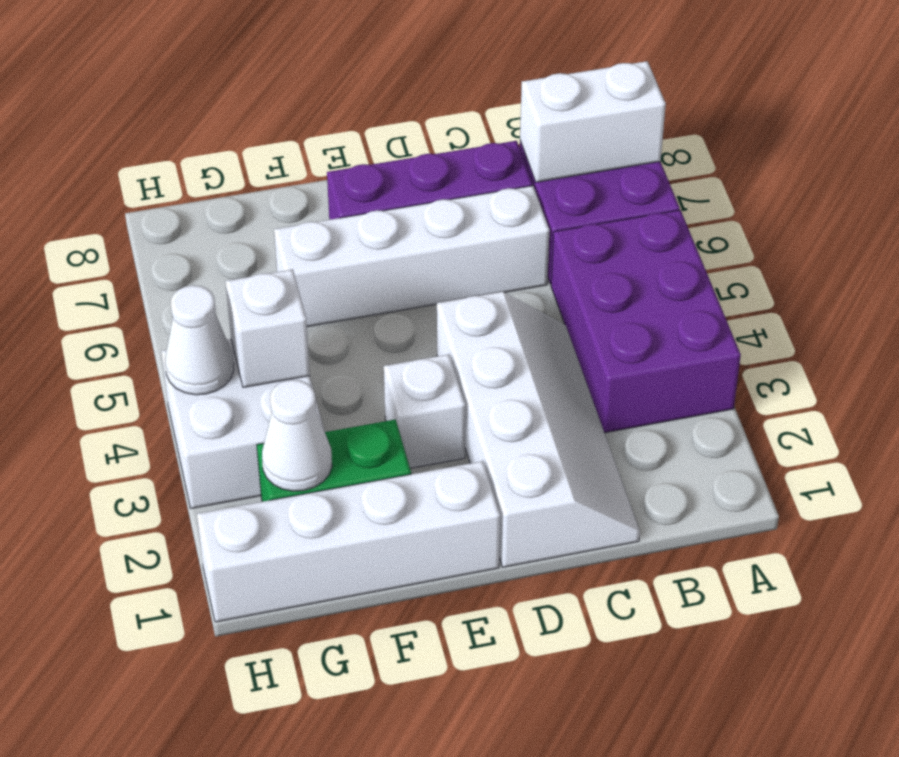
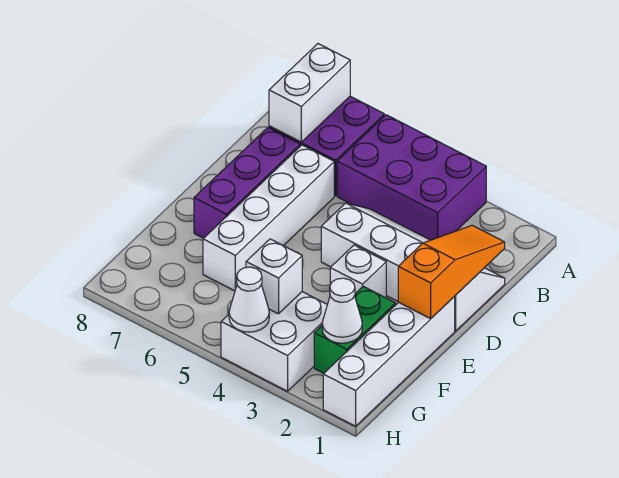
none -> orange 1x3 slope [398,225,505,319]

